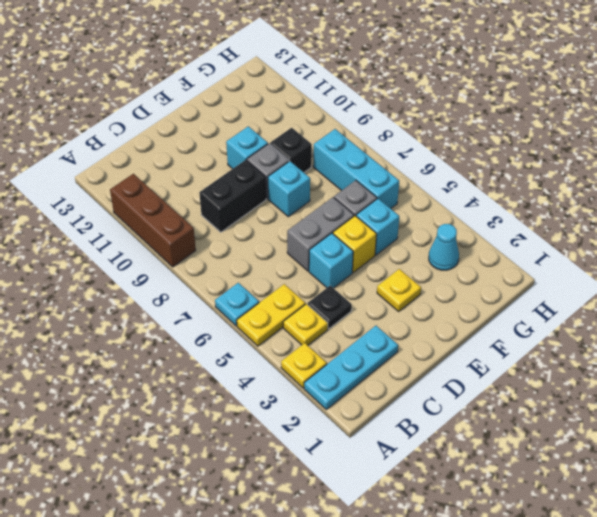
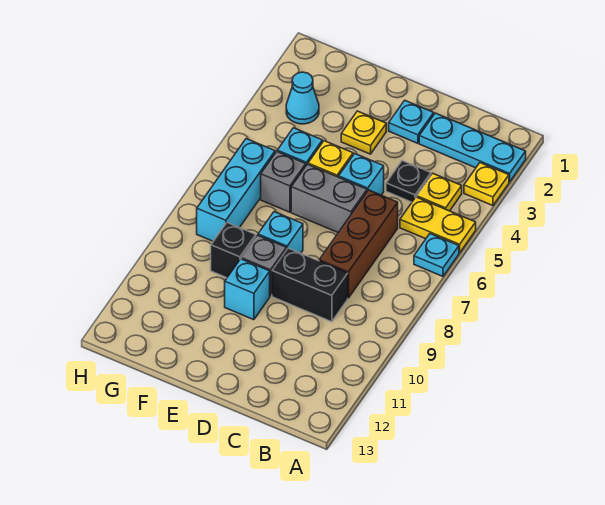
brown 1x3 brick [110,174,196,267] -> brown 1x3 brick moved to [319,190,398,298]
none -> cyan 1x1 plate [389,100,434,143]

